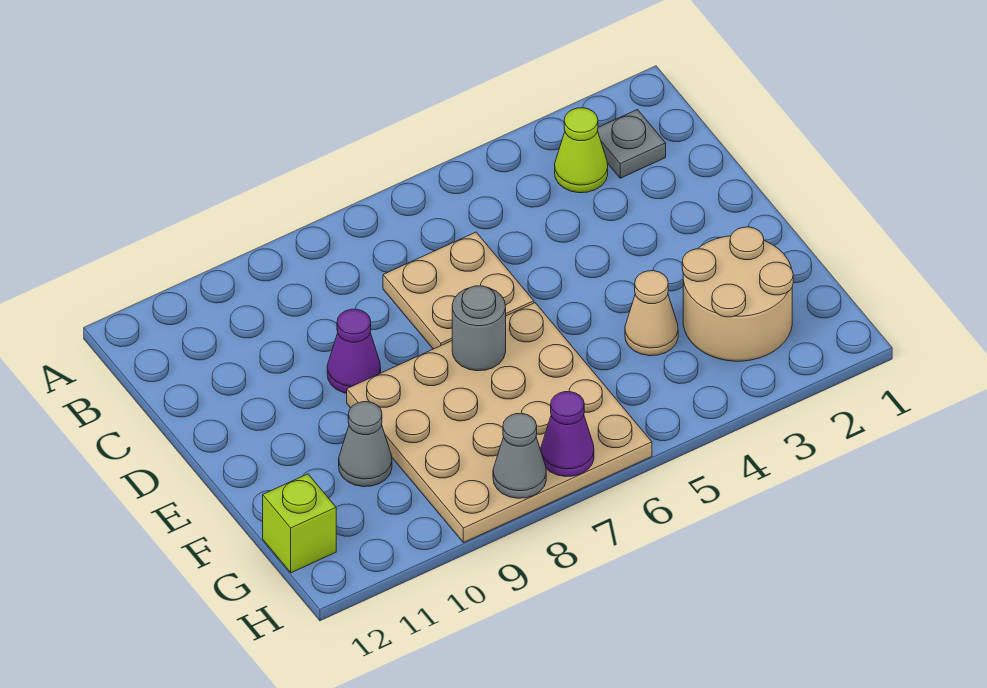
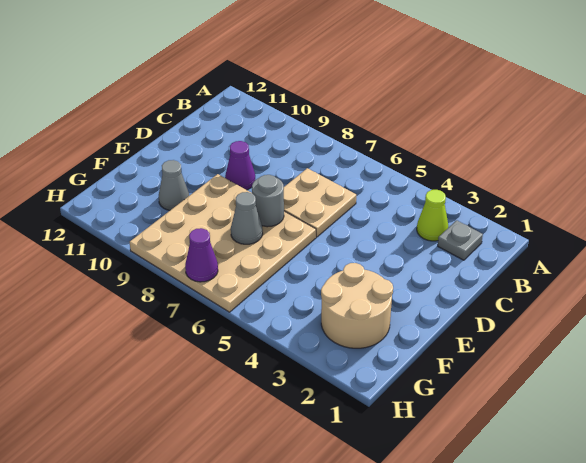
tan 1x1 cone [625,271,678,356] -> none
lime 1x1 brick [263,474,336,573] -> none
grey 1x1 cone [493,413,546,498] -> grey 1x1 cone moved to [231,192,263,244]

